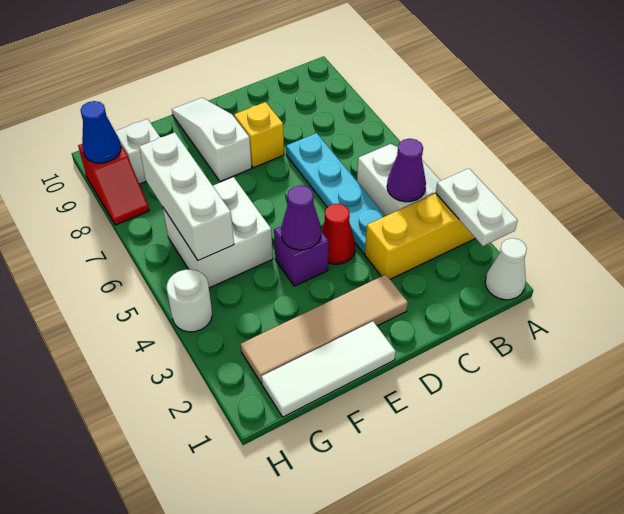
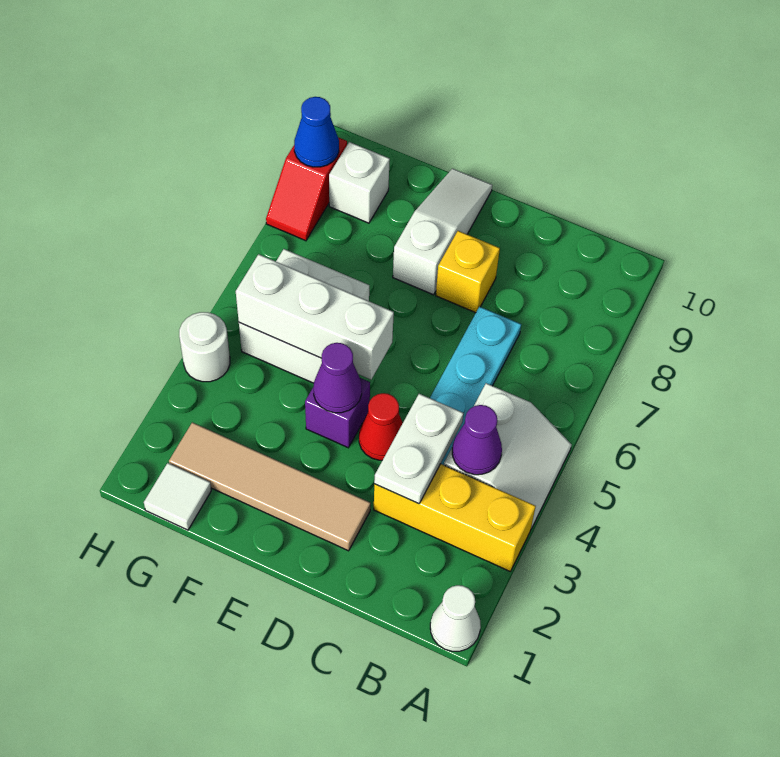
white 1x2 plate [436,168,518,246] -> white 1x2 plate moved to [374,394,463,504]
white 1x3 tile [261,321,396,417] -> white 1x1 tile [144,463,211,530]
white 1x3 brick [139,132,234,261] -> white 1x3 brick turned to [236,254,394,380]

